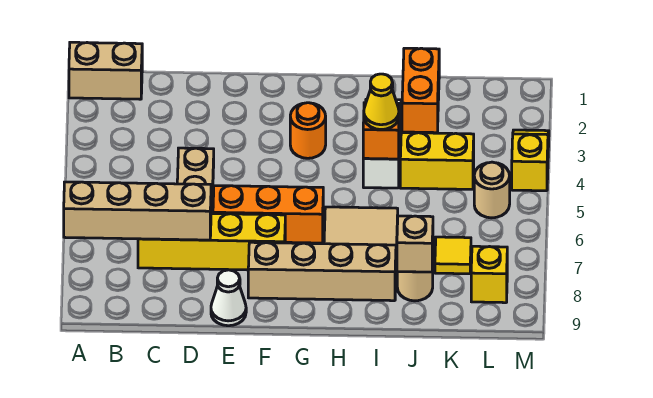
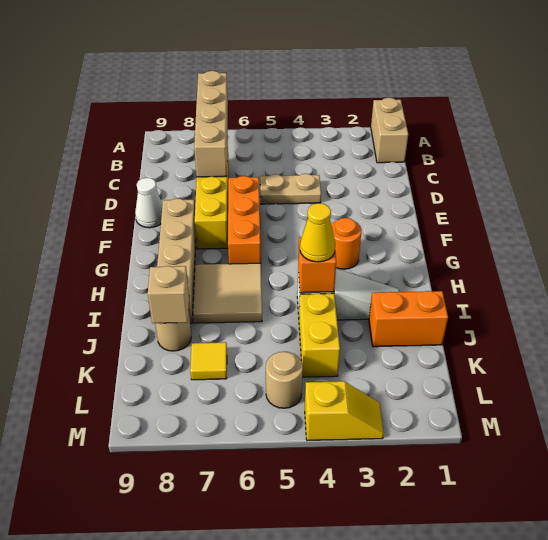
yellow 1x1 brick [471,246,507,303] -> none

